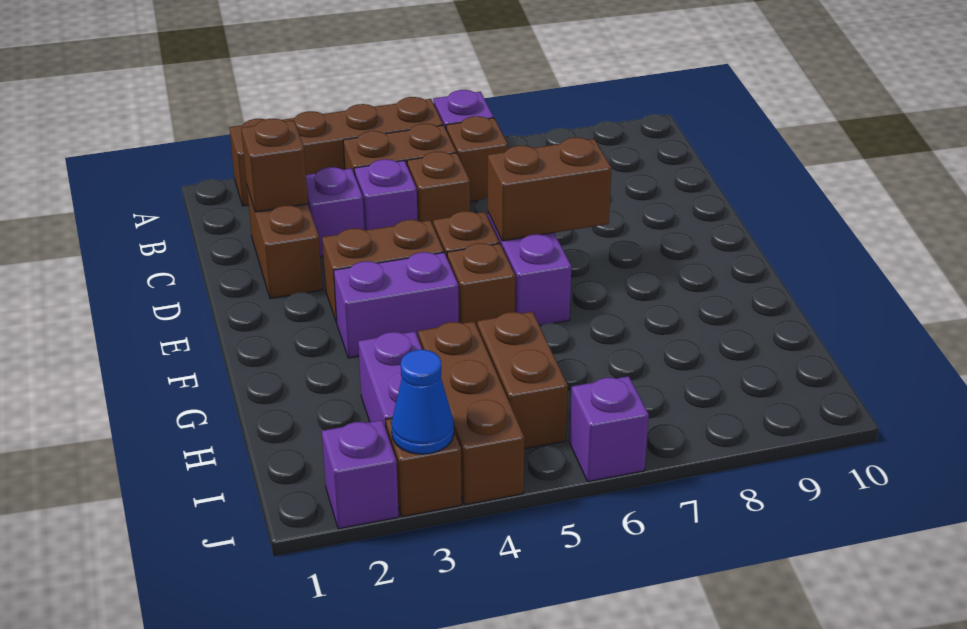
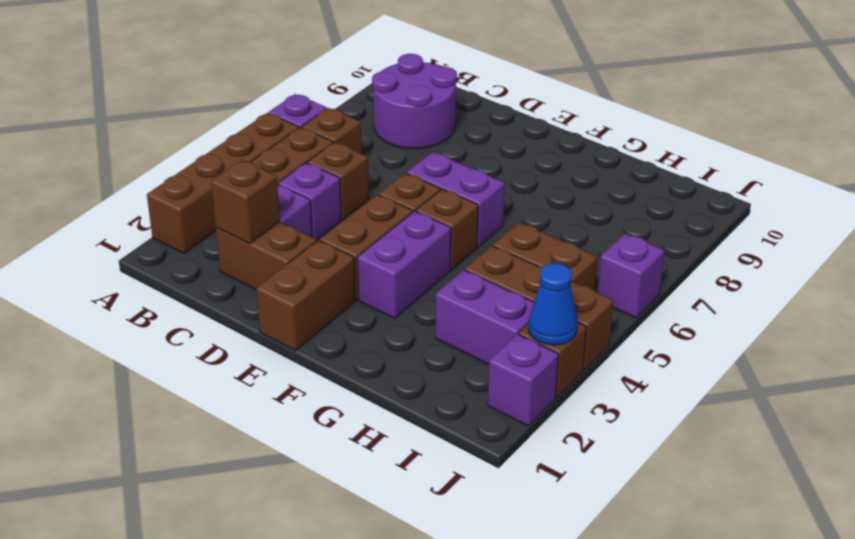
none -> purple 2x2 round brick [372,54,457,149]
brown 1x2 brick [488,137,612,241] -> brown 1x2 brick moved to [256,240,356,351]

